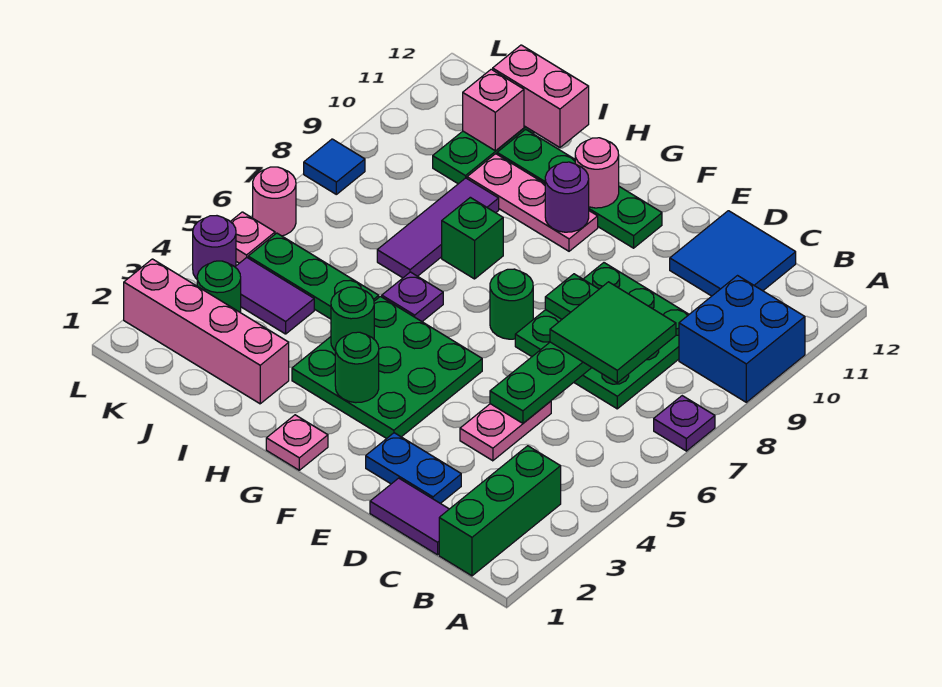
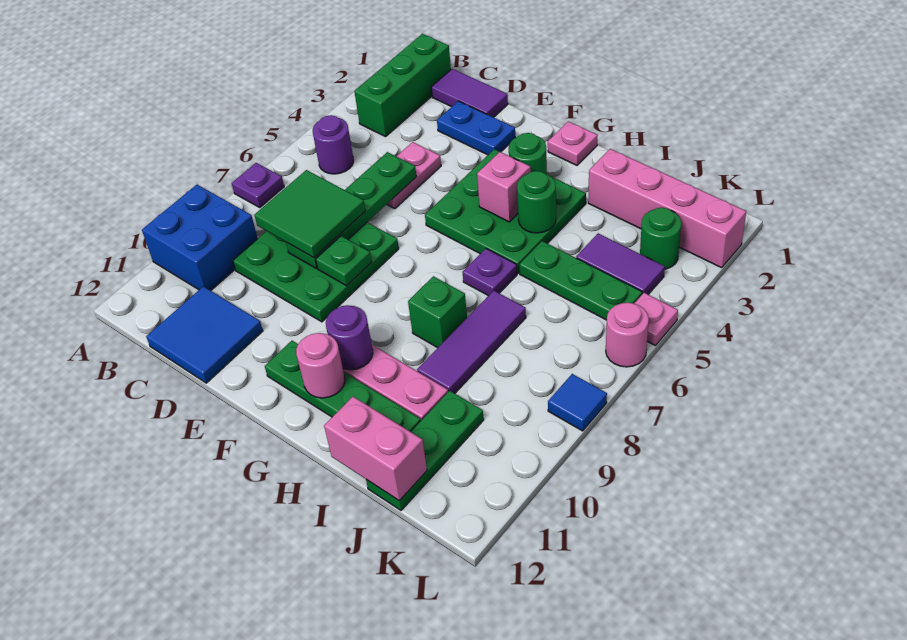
green 1x1 round brick [490,269,533,339] -> none
pink 1x1 brick [463,69,524,151] -> pink 1x1 brick moved to [477,152,531,222]
purple 1x1 round brick [193,216,236,279] -> purple 1x1 round brick moved to [313,115,354,174]

